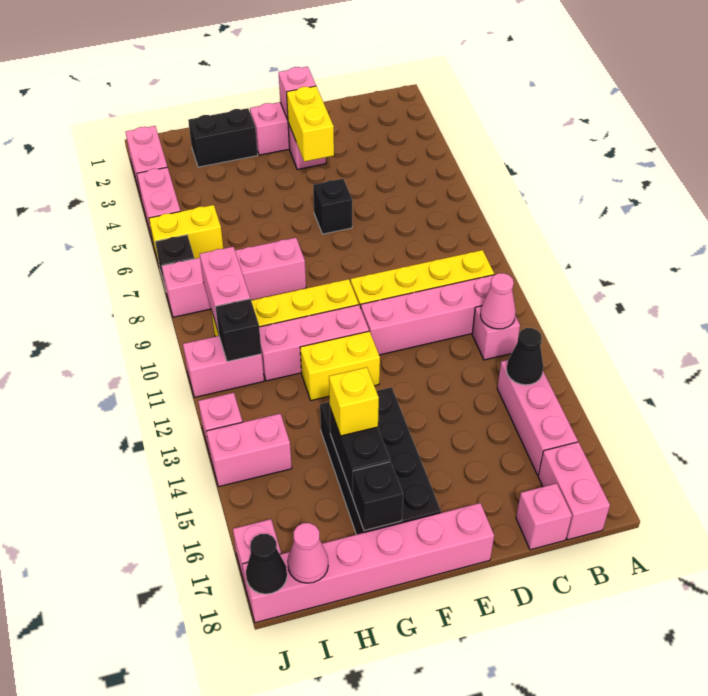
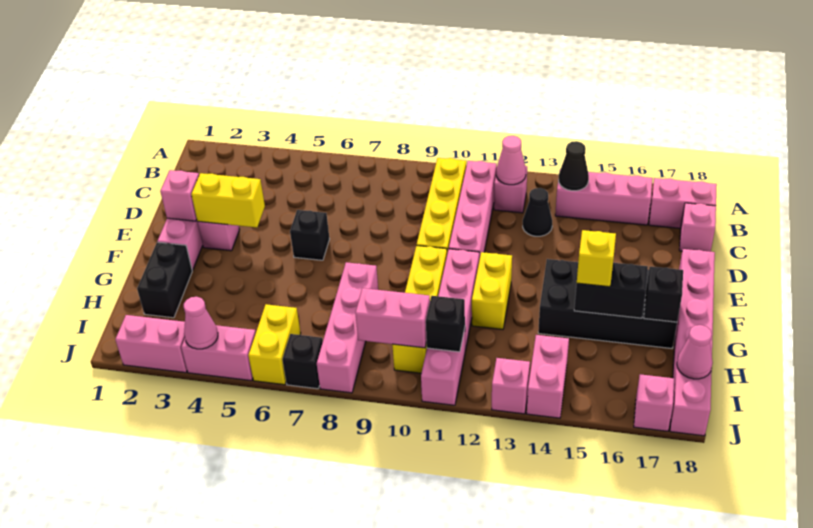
none -> pink 1x1 cone [184,297,218,349]
black 1x1 cone [246,534,287,594] -> black 1x1 cone moved to [523,188,552,236]

